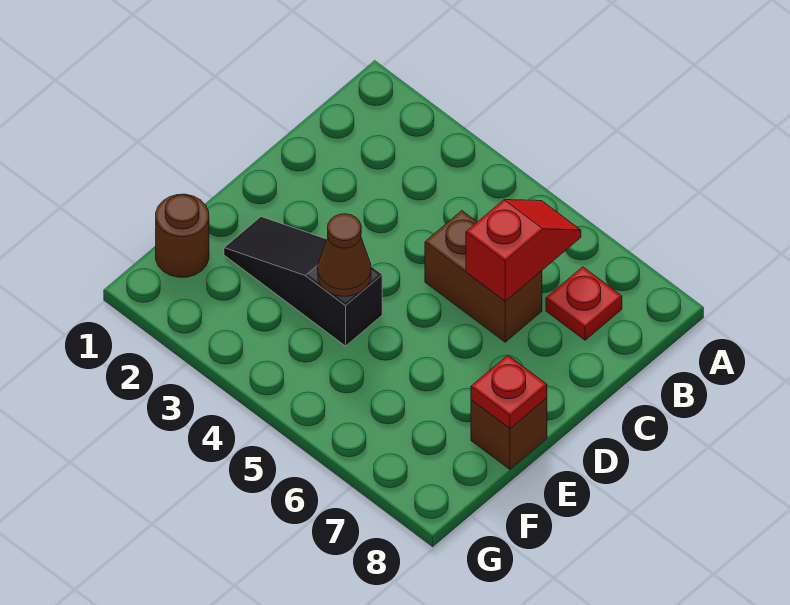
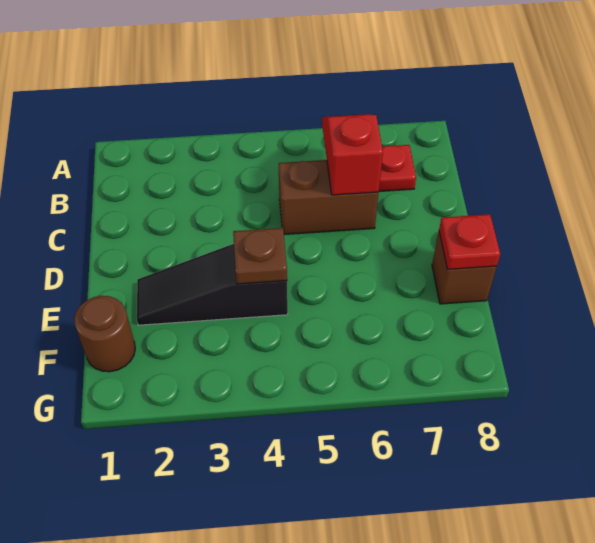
brown 1x1 cone [318,214,371,296] -> brown 1x1 plate [233,228,287,284]

